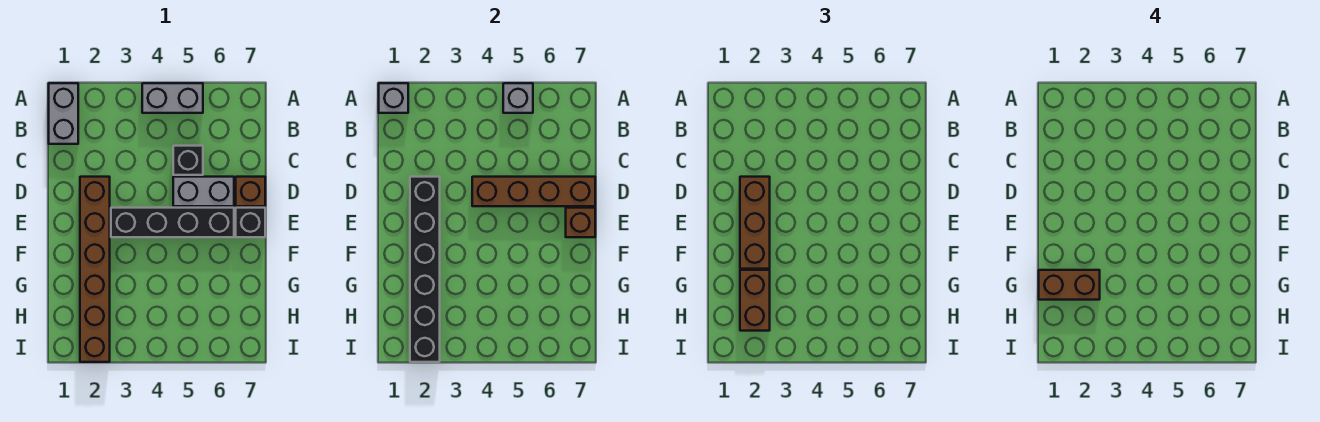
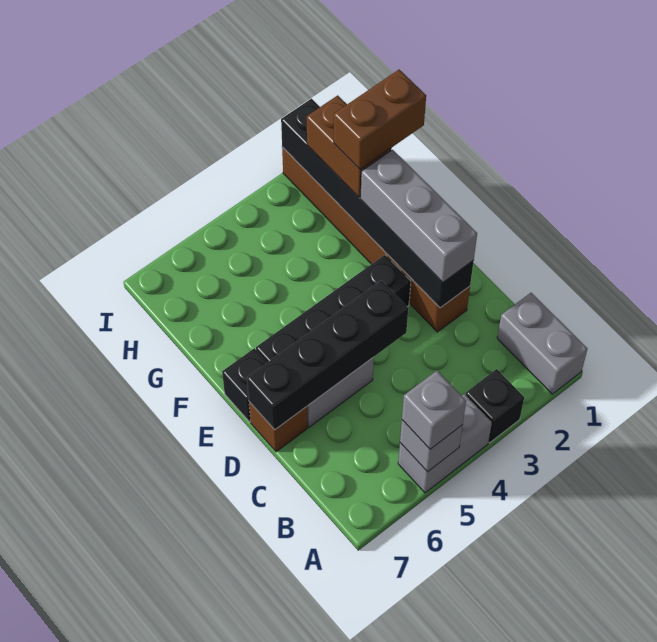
grey 1x1 brick [379,83,408,113] -> grey 1x1 brick moved to [402,371,466,449]
black 1x1 brick [173,146,203,175] -> black 1x1 brick moved to [466,369,524,443]
brown 1x3 brick [740,177,770,269] -> grey 1x3 brick [361,150,477,282]
brown 1x4 brick [472,177,595,206] -> black 1x4 brick [247,280,408,430]
brown 1x1 brick [566,208,595,237] -> none

